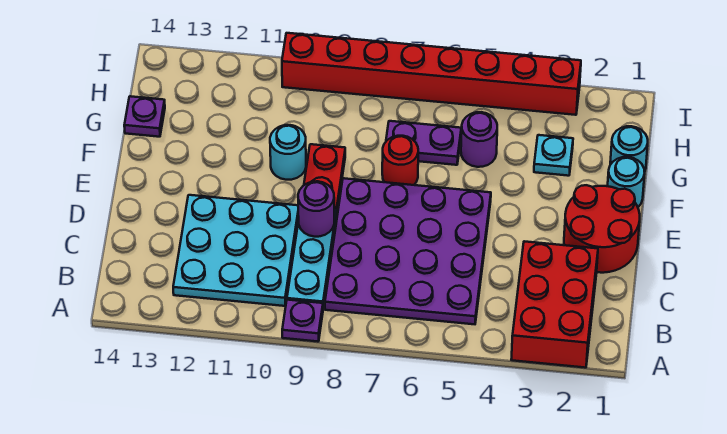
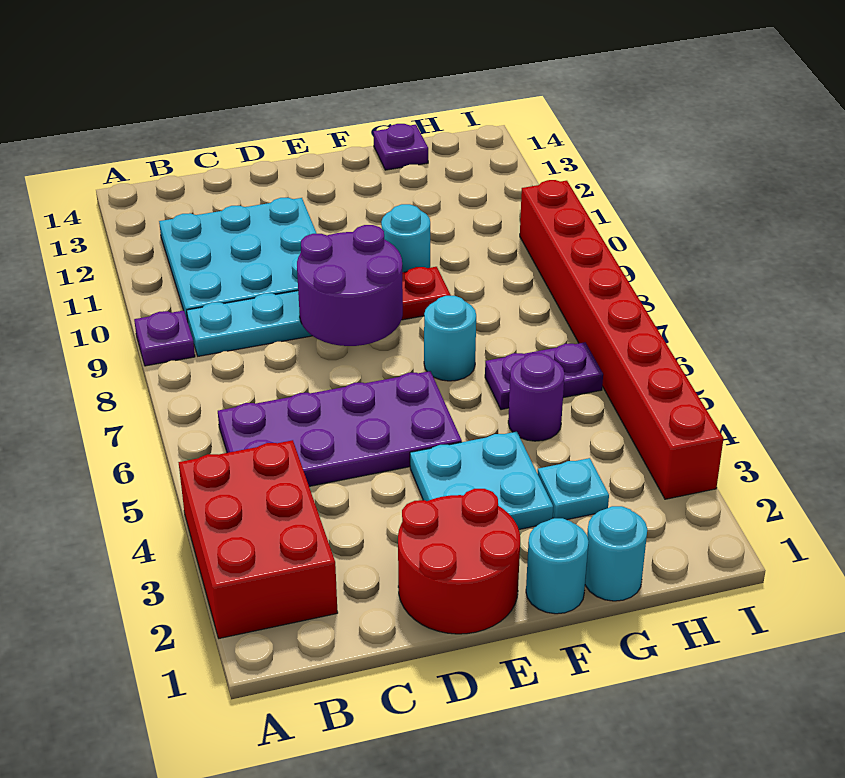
red 2x3 brick [511,241,598,368] -> red 2x3 brick turned to [178,440,338,638]
purple 4x4 plate [325,178,491,324] -> purple 2x4 plate [218,371,462,486]
purple 1x1 round brick [298,181,334,237] -> purple 2x2 round brick [297,225,403,346]
none -> cyan 2x2 plate [410,432,553,529]
red 1x1 round brick [382,136,418,185] -> cyan 1x1 round brick [424,296,476,381]
purple 1x2 plate [386,121,461,165] -> purple 1x2 plate turned to [485,342,603,410]

